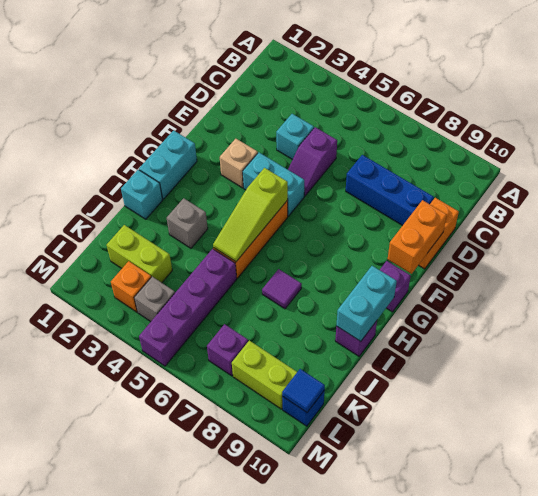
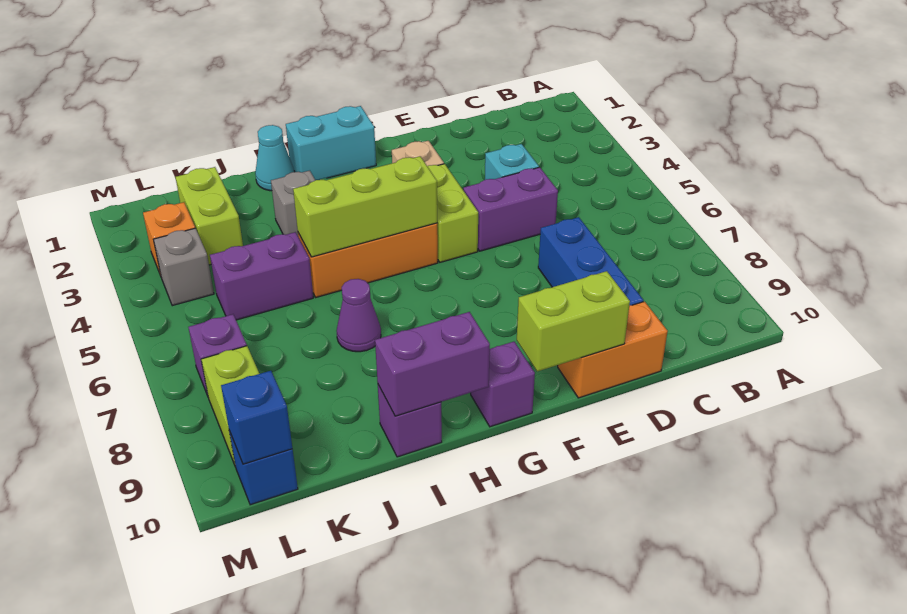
purple 1x2 slope [288,127,337,196] -> purple 1x2 brick [463,167,558,251]
orange 1x2 brick [388,200,447,274] -> lime 1x2 brick [517,271,630,371]
cyan 1x2 brick [243,153,304,216] -> lime 1x2 brick [427,164,478,262]
lime 1x3 slope [213,168,288,262] -> lime 1x3 brick [293,156,437,257]
cyan 1x2 brick [336,266,397,342] -> purple 1x2 brick [375,312,490,416]
cyan 1x1 brick [121,170,163,219] -> cyan 1x1 cone [255,125,294,191]
purple 1x1 tile [262,269,302,309] -> purple 1x1 cone [337,279,381,352]
purple 1x4 brick [139,249,237,366] -> purple 1x2 brick [210,232,313,320]
blue 1x1 tile [282,369,325,412] -> blue 1x1 brick [221,371,292,464]

